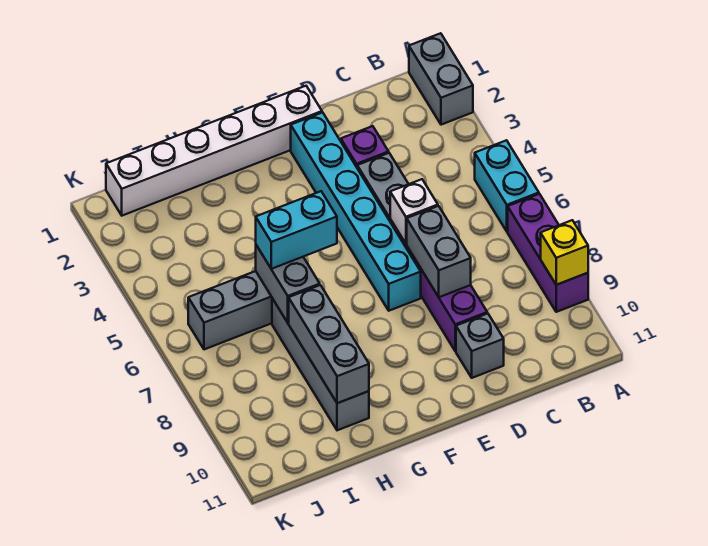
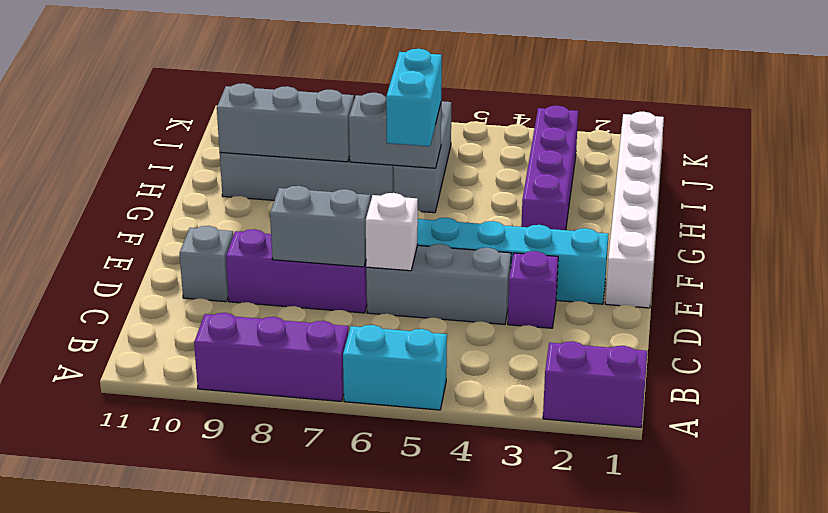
grey 1x2 brick [409,33,473,125] -> purple 1x2 brick [543,341,647,427]
yellow 1x1 brick [541,220,588,285] -> none
none -> purple 1x4 brick [521,106,578,230]

